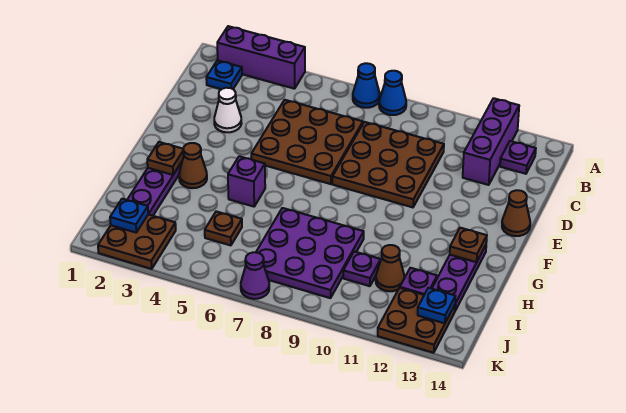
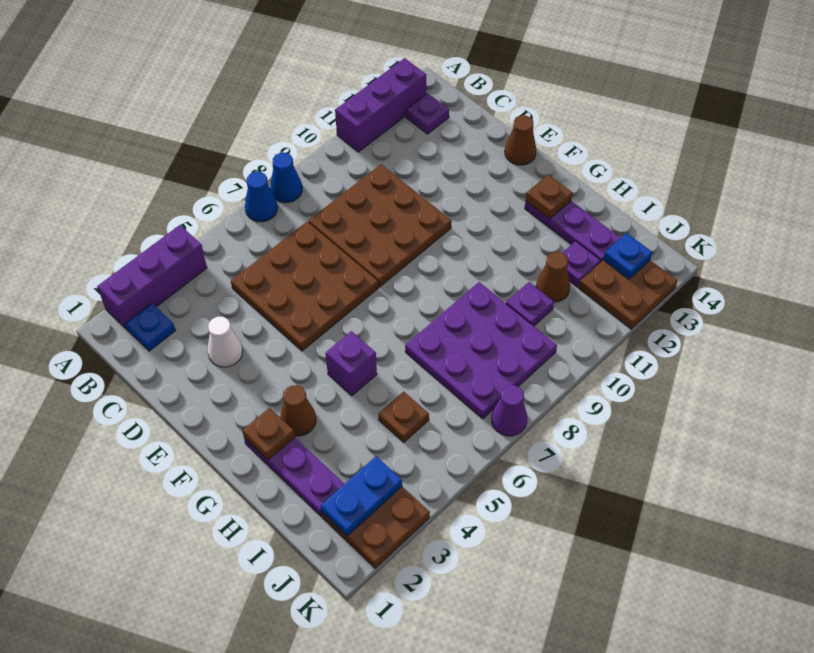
purple 1x3 brick [463,98,519,185] -> purple 1x3 brick turned to [335,58,426,152]
blue 1x1 plate [110,199,148,232] -> blue 1x2 plate [321,456,402,536]

